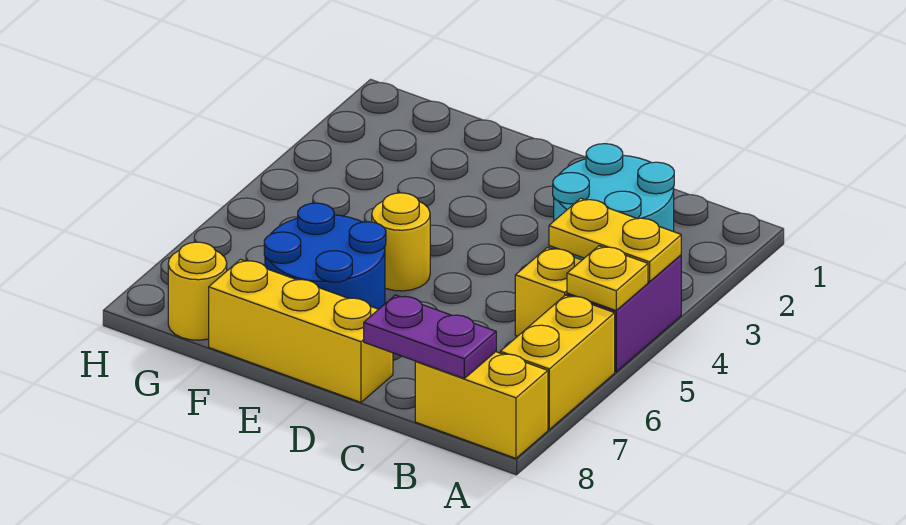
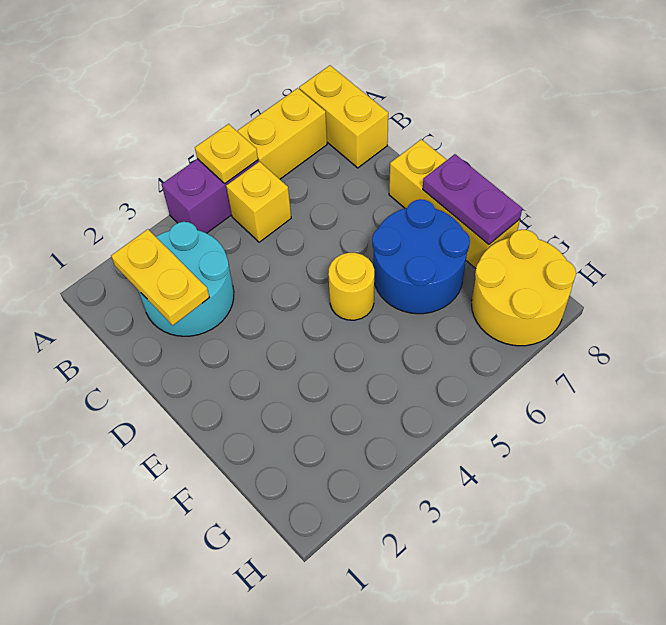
yellow 1x2 plate [549,198,681,282] -> yellow 1x2 plate moved to [111,229,210,325]
purple 1x2 plate [364,295,496,378] -> purple 1x2 plate moved to [423,154,522,245]
yellow 1x1 round brick [168,242,227,340] -> yellow 2x2 round brick [472,230,576,346]

